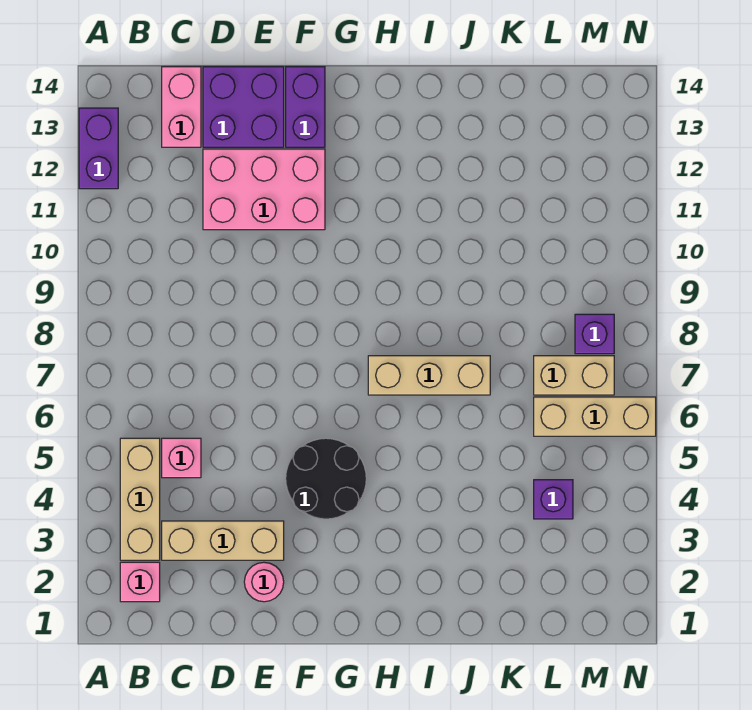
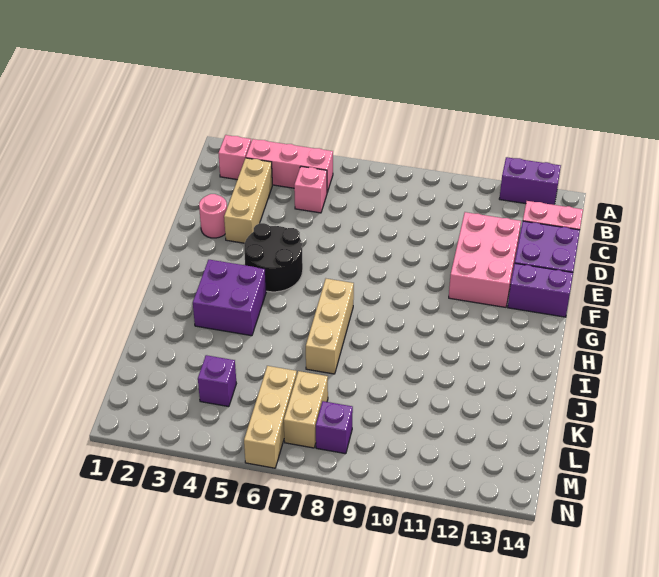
tan 1x3 brick [120,438,160,560] -> pink 1x3 brick [246,139,333,192]
none -> purple 2x2 brick [193,260,266,336]

